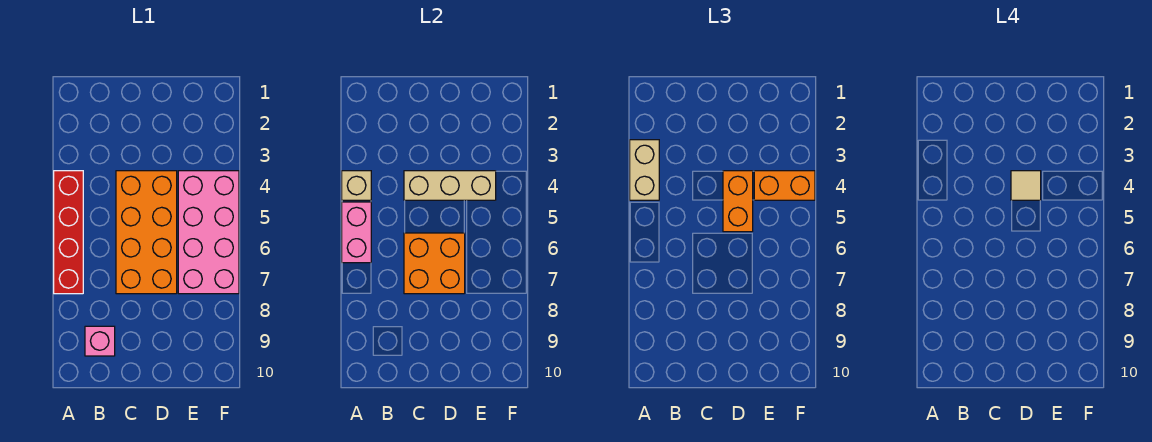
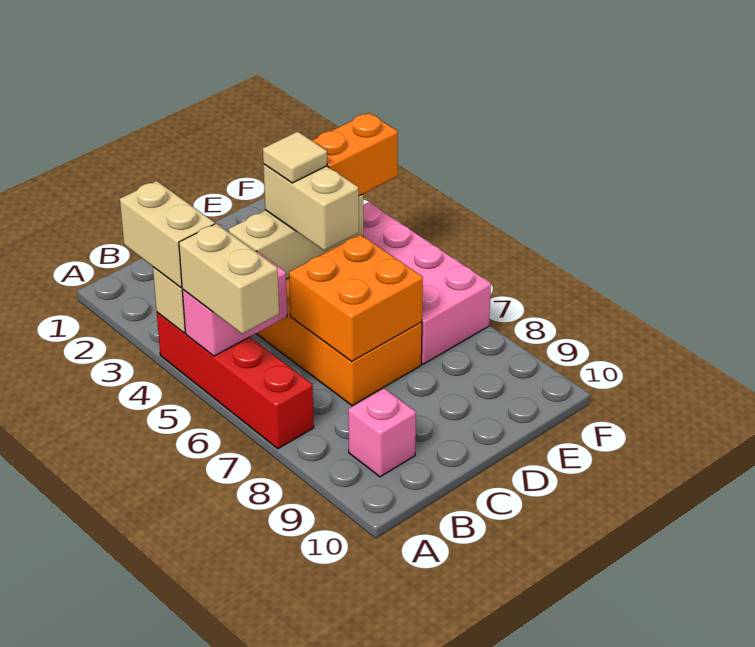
pink 1x2 brick [342,202,371,263] -> pink 1x2 brick turned to [182,251,287,356]
none -> tan 1x2 brick [179,224,279,334]
orange 1x2 brick [723,171,753,232] -> tan 1x2 brick [263,164,359,251]

